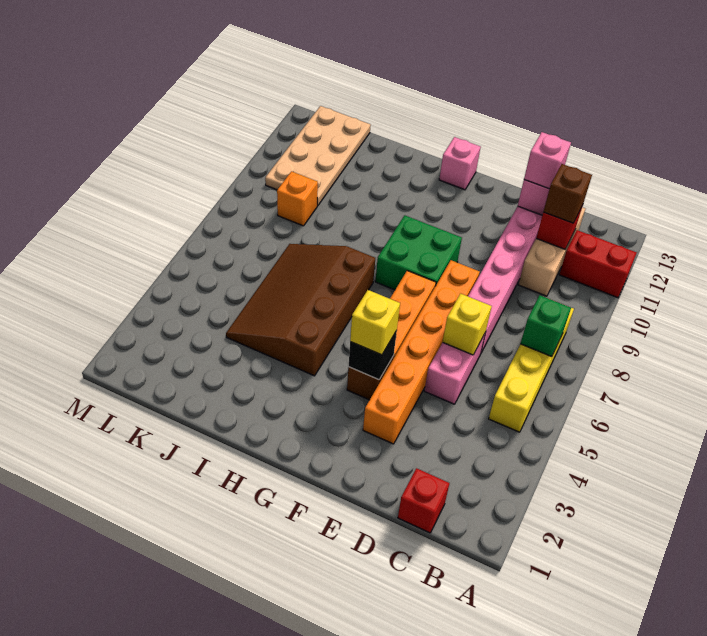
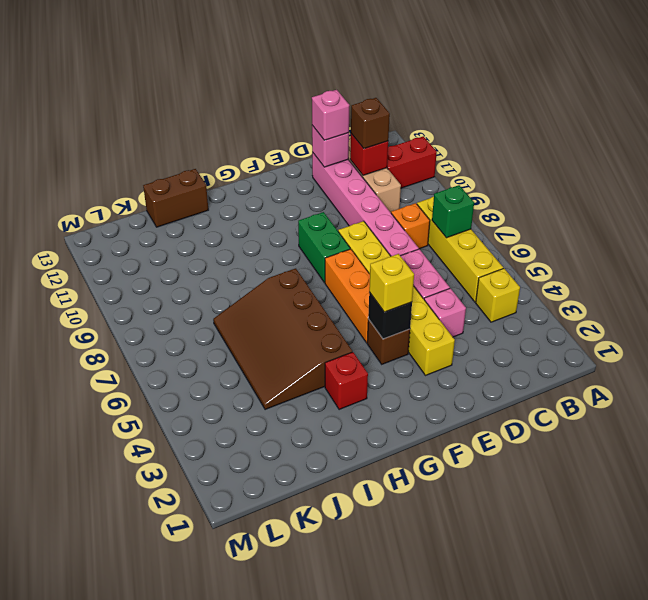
red 1x1 brick [398,468,449,533] -> red 1x1 brick moved to [325,352,368,410]
yellow 1x1 brick [443,294,492,355] -> yellow 1x1 brick moved to [476,268,520,322]
orange 1x6 brick [363,260,480,444] -> yellow 1x6 brick [338,221,455,376]
green 2x2 brick [375,215,462,290] -> green 1x2 brick [298,212,350,283]
pink 1x1 brick [439,137,481,190] -> pink 1x1 brick moved to [424,288,466,337]
none -> brown 1x2 brick [143,169,208,227]
orange 1x1 brick [277,171,318,226] -> orange 1x1 brick moved to [391,203,430,249]
tan 2x4 plate [265,106,371,206] -> none

